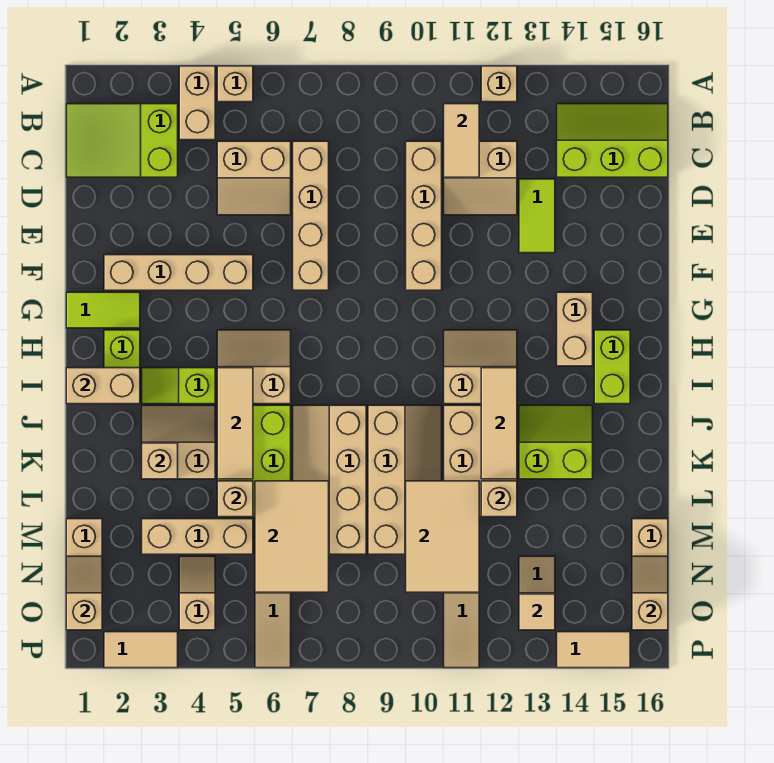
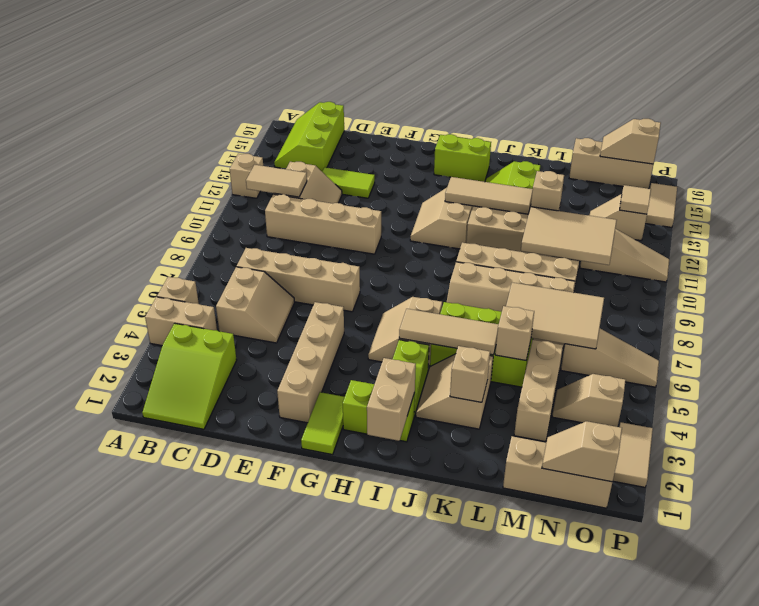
tan 1x2 brick [557,292,593,366] -> none

